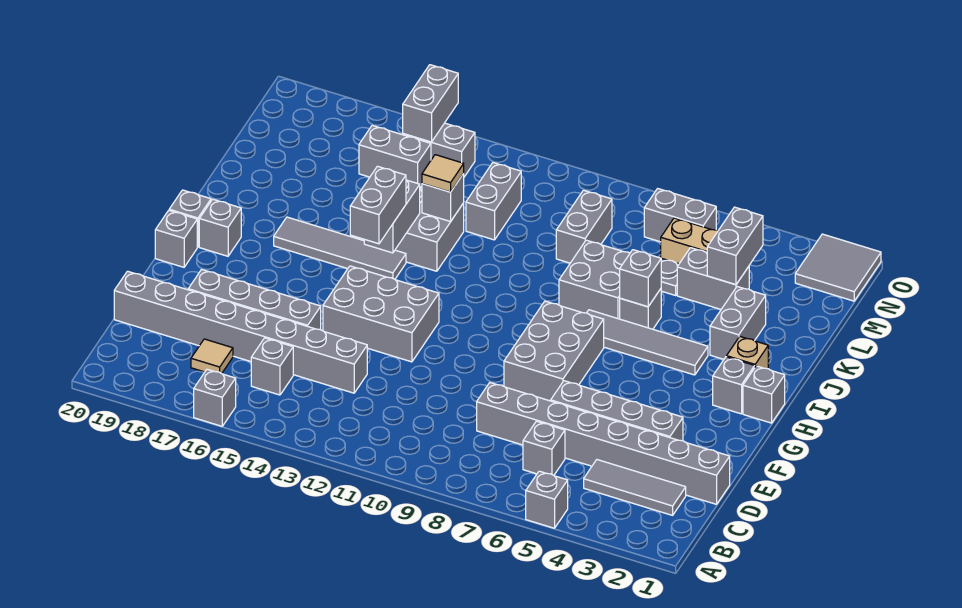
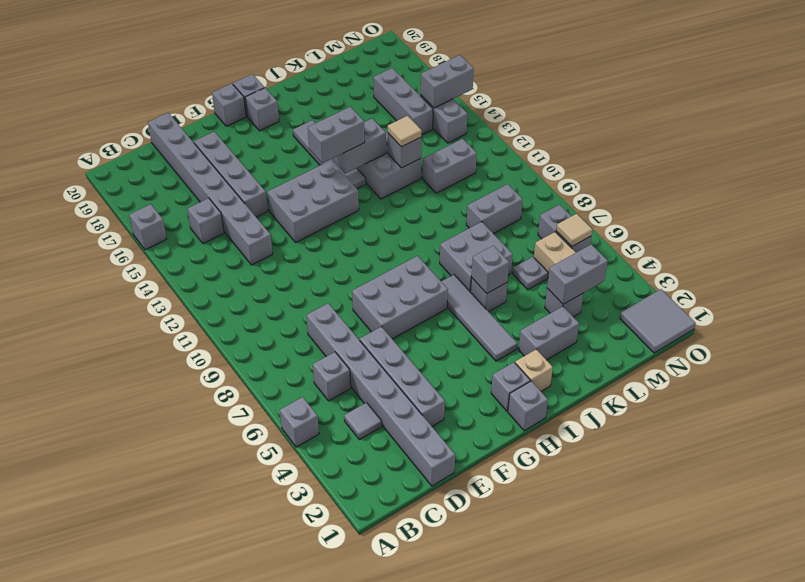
grey 1x3 tile [584,460,686,515] -> grey 1x1 tile [344,403,382,440]
tan 1x1 tile [191,339,233,374] -> tan 1x1 tile moved to [556,214,592,246]
grey 2x3 brick [323,266,439,362] -> grey 2x3 brick turned to [267,160,359,242]
grey 1x2 brick [677,248,749,309] -> grey 1x1 brick [545,288,583,317]
grey 1x2 brick [359,126,431,188] -> grey 1x3 brick [373,68,433,135]

